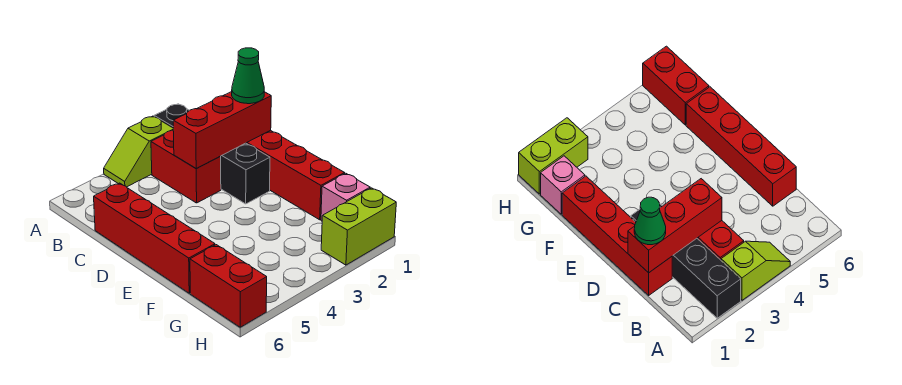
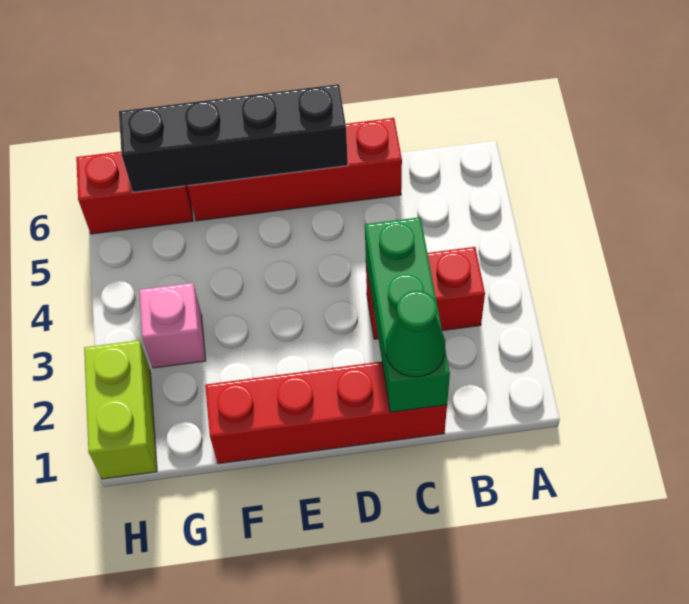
black 1x4 brick [154,104,270,204] -> black 1x4 brick moved to [119,84,348,192]
lime 1x2 slope [104,116,173,187] -> none
red 1x3 brick [173,92,271,169] -> green 1x3 brick [365,217,450,412]
pink 1x1 brick [321,173,370,221] -> pink 1x1 brick moved to [139,283,206,368]

